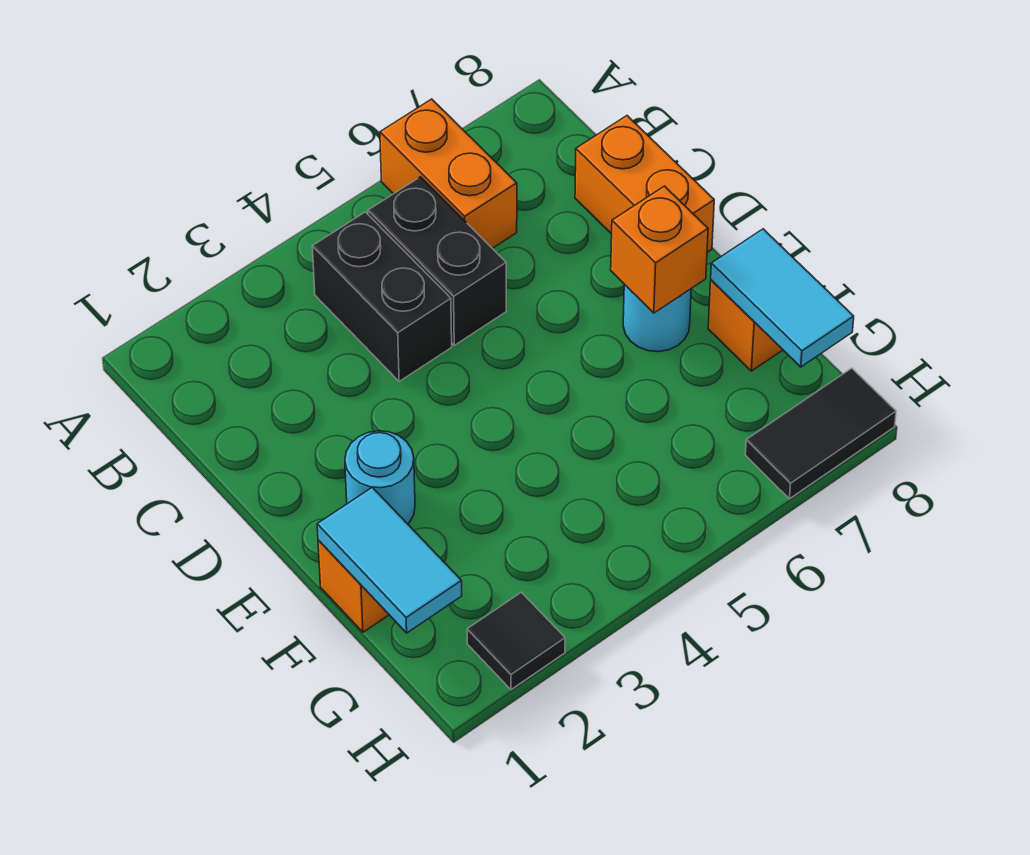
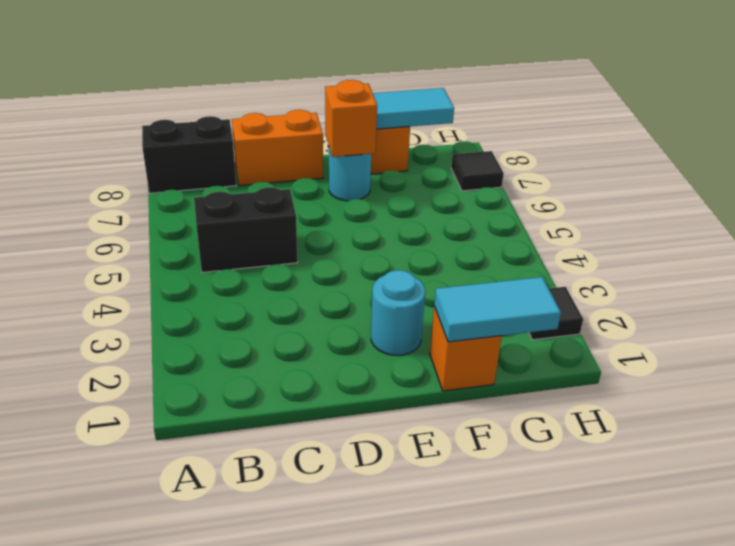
orange 1x2 brick [380,99,517,248] -> none
black 1x2 brick [312,212,452,381] -> black 1x2 brick moved to [142,116,236,193]
black 1x2 tile [745,368,896,499] -> black 1x1 tile [451,151,504,191]

